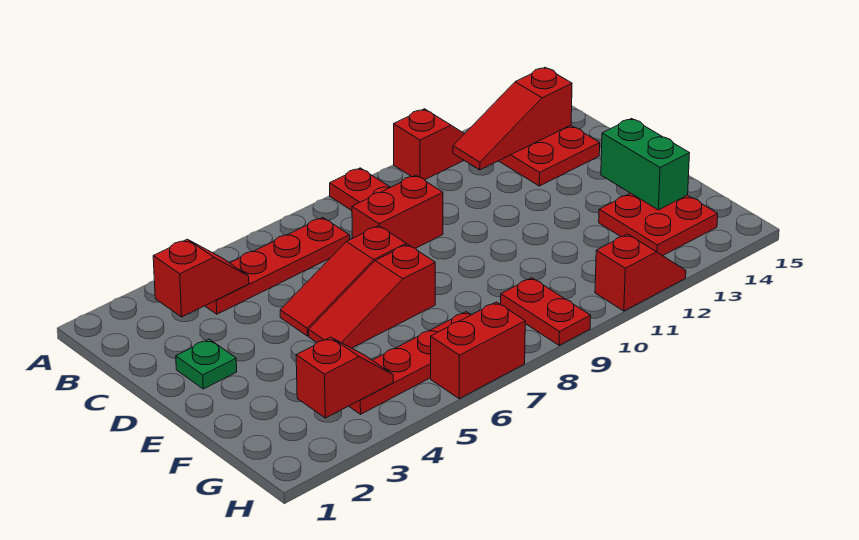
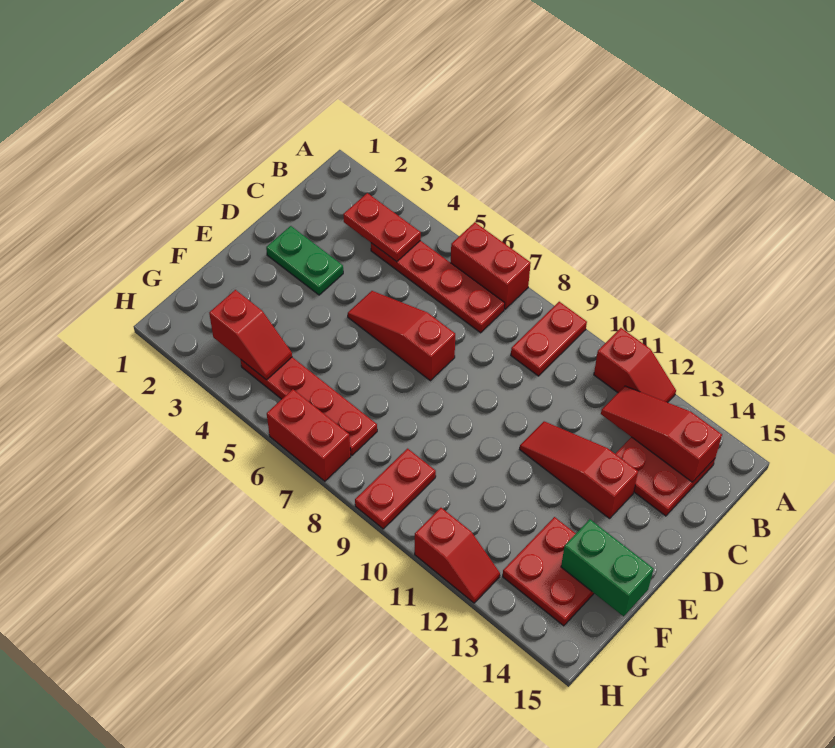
red 1x2 slope [153,239,249,317] -> red 1x2 plate [343,193,421,262]
red 1x2 brick [352,175,443,248] -> red 1x2 brick moved to [451,222,531,309]
green 1x1 plate [176,339,237,389] -> green 1x2 plate [266,226,343,295]
red 1x3 slope [309,244,435,348] -> red 1x3 slope moved to [520,421,638,519]
green 1x2 brick [601,119,690,210] -> green 1x2 brick turned to [561,519,654,616]

